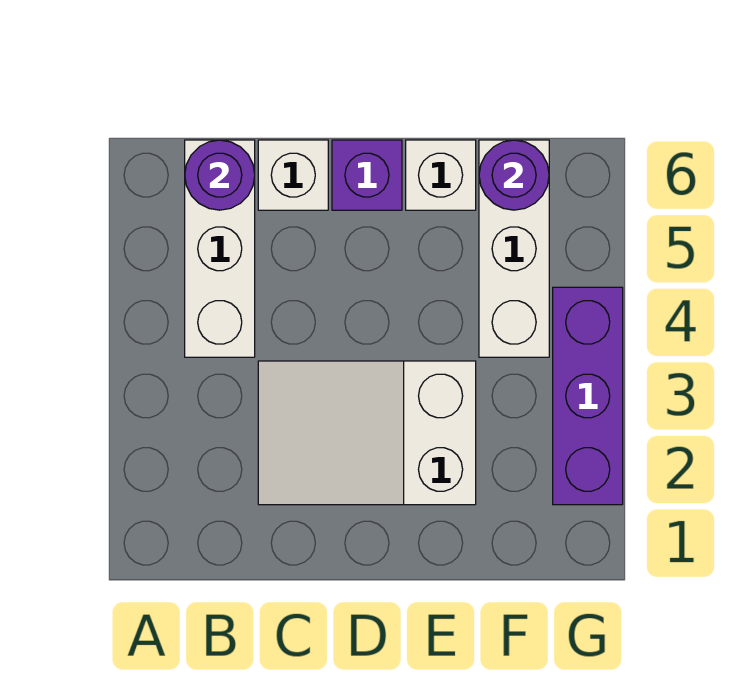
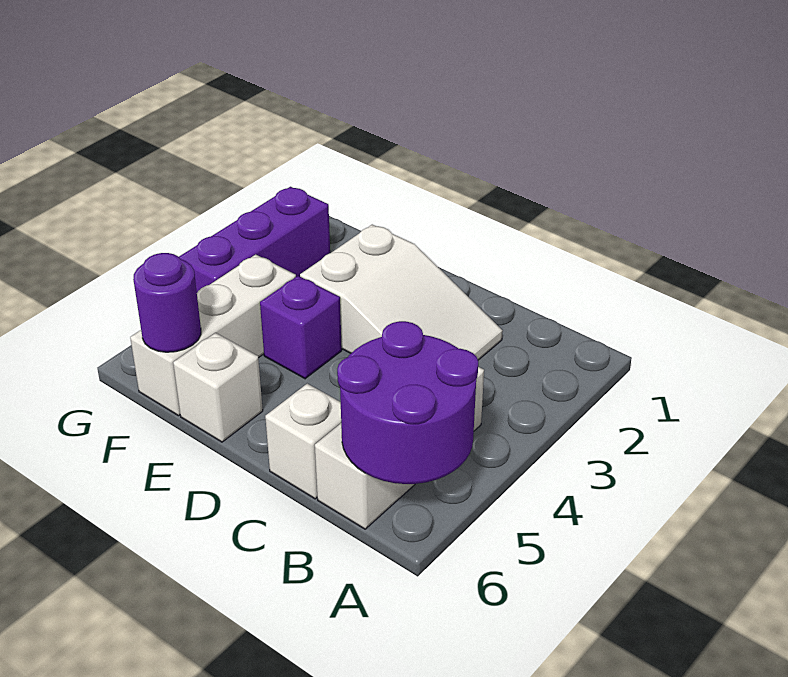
purple 1x1 round brick [185,140,255,210] -> purple 2x2 round brick [337,321,478,484]
purple 1x1 brick [332,140,402,210] -> purple 1x1 brick moved to [260,276,342,379]

